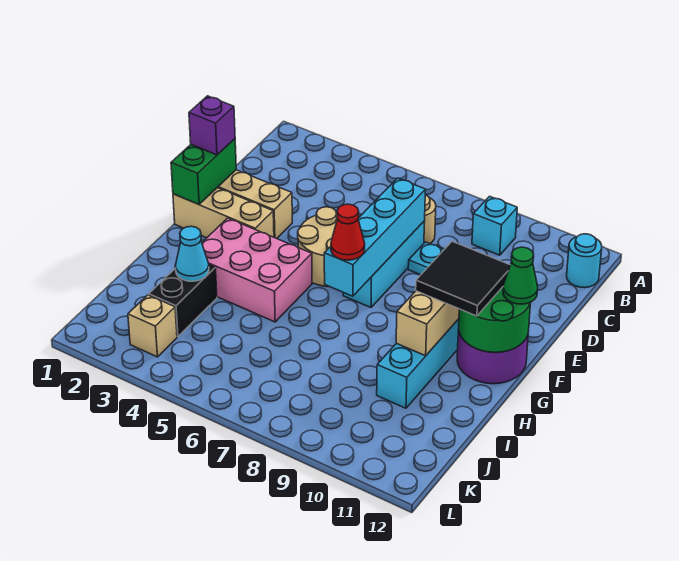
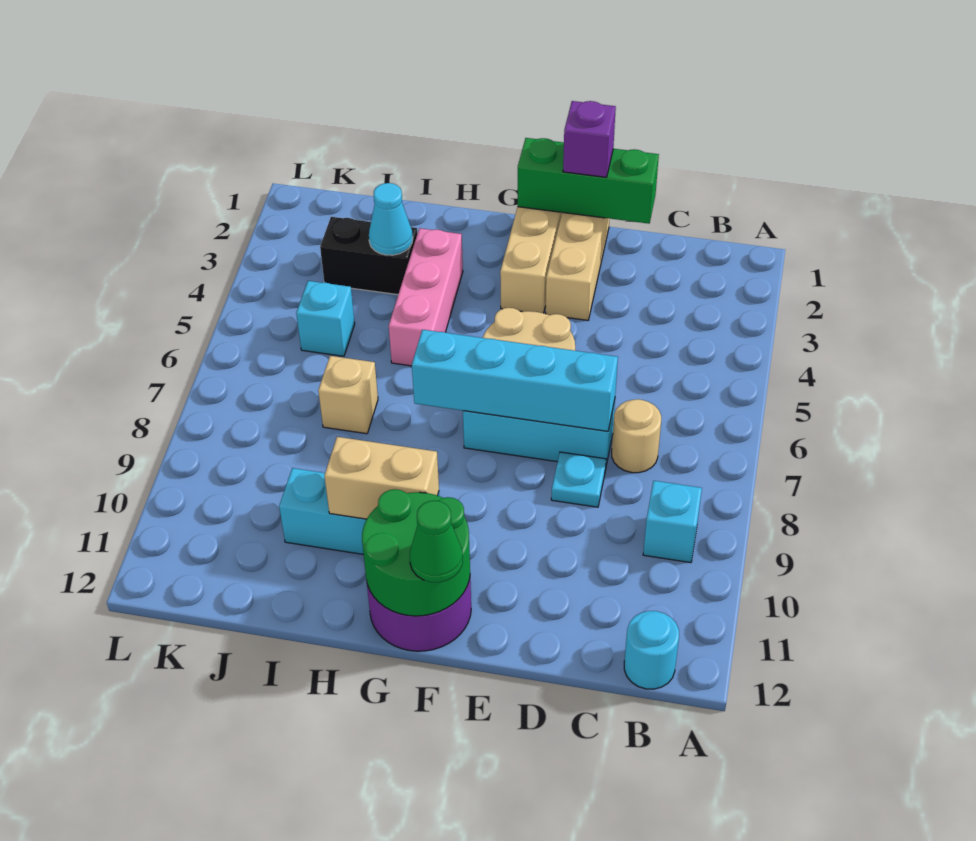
green 1x2 brick [171,139,236,204] -> green 1x3 brick [518,138,659,224]
black 2x2 tile [416,241,510,316] -> none
pink 2x3 brick [202,218,312,322] -> pink 1x3 brick [389,228,463,366]
red 1x1 cone [331,204,365,260] -> none
none -> cyan 1x1 brick [296,281,355,356]
tan 1x1 brick [128,295,177,357] -> tan 1x1 brick moved to [318,356,378,434]

